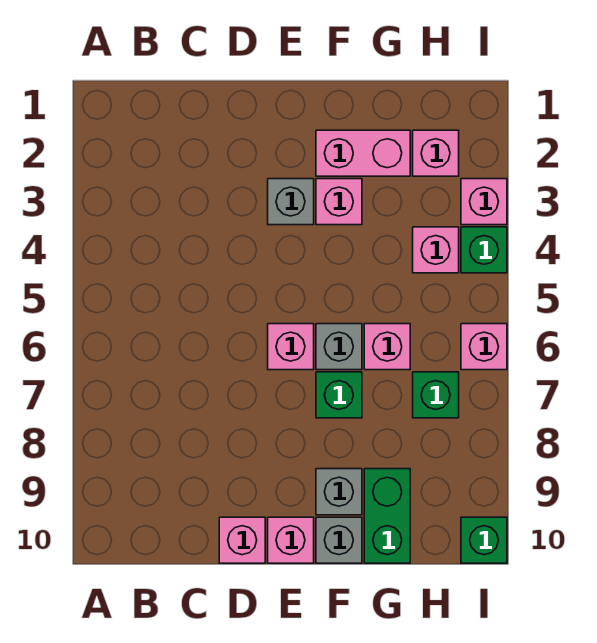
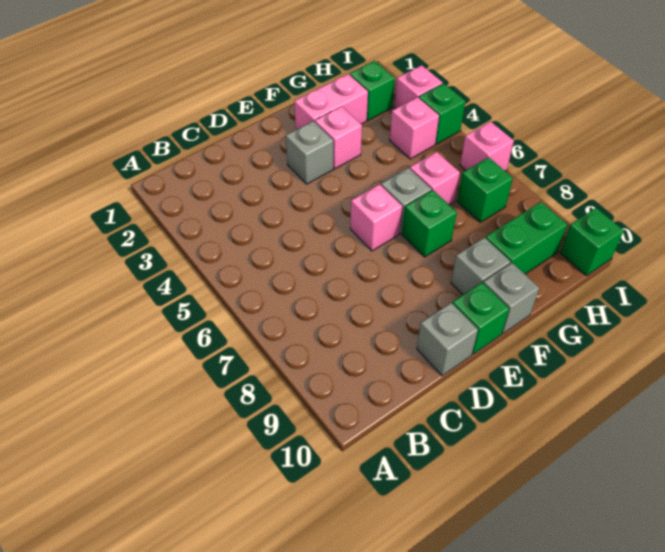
pink 1x1 brick [219,517,265,563] -> grey 1x1 brick [417,303,478,376]
pink 1x1 brick [268,517,314,563] -> green 1x1 brick [452,283,509,354]
green 1x2 brick [364,469,410,563] -> green 1x2 brick turned to [486,202,567,274]
pink 1x1 brick [413,130,459,176] -> green 1x1 brick [350,61,395,120]

